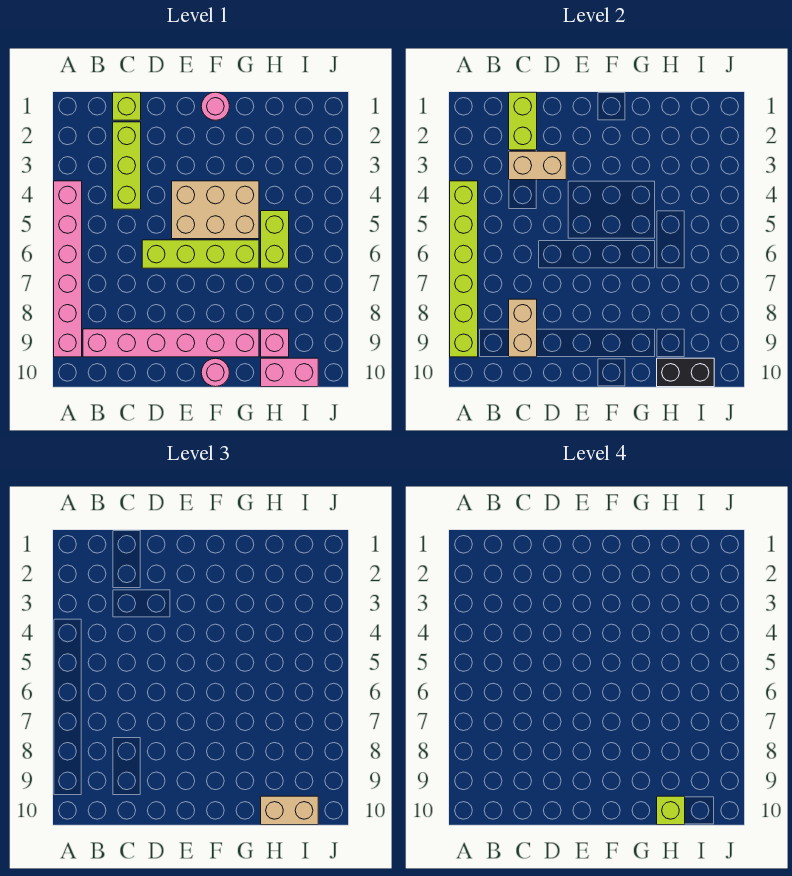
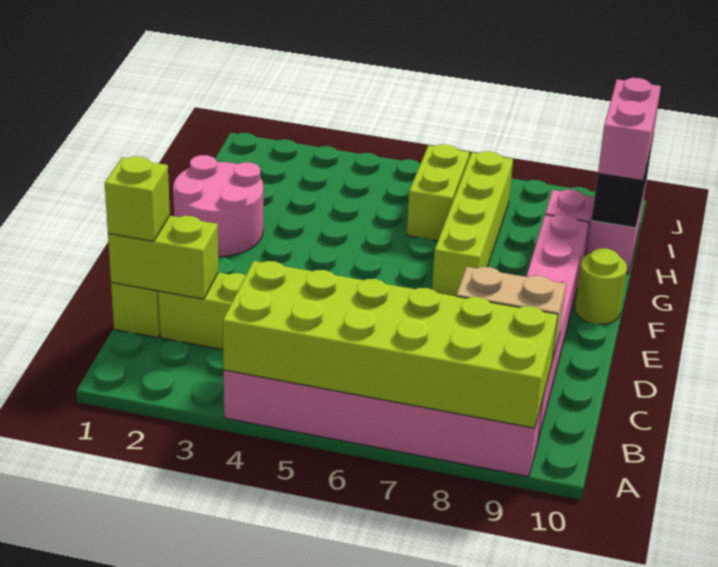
lime 1x6 brick [450,181,478,357] -> lime 2x6 brick [223,261,558,428]
tan 1x2 brick [509,151,566,180] -> none
lime 1x4 brick [142,240,259,268] -> lime 1x4 brick moved to [432,151,513,296]
tan 2x3 brick [172,181,259,239] -> none
pink 1x1 round brick [201,92,229,120] -> pink 2x2 round brick [173,155,263,257]
pink 1x1 round brick [201,358,229,387] -> lime 1x1 round brick [575,248,627,324]
lime 1x2 brick [261,211,289,268] -> lime 1x2 brick turned to [407,144,469,241]
tan 1x2 brick [261,796,318,825] -> pink 1x2 brick [598,78,661,181]
lime 1x1 brick [657,796,685,825] -> lime 1x1 brick moved to [105,156,170,241]

